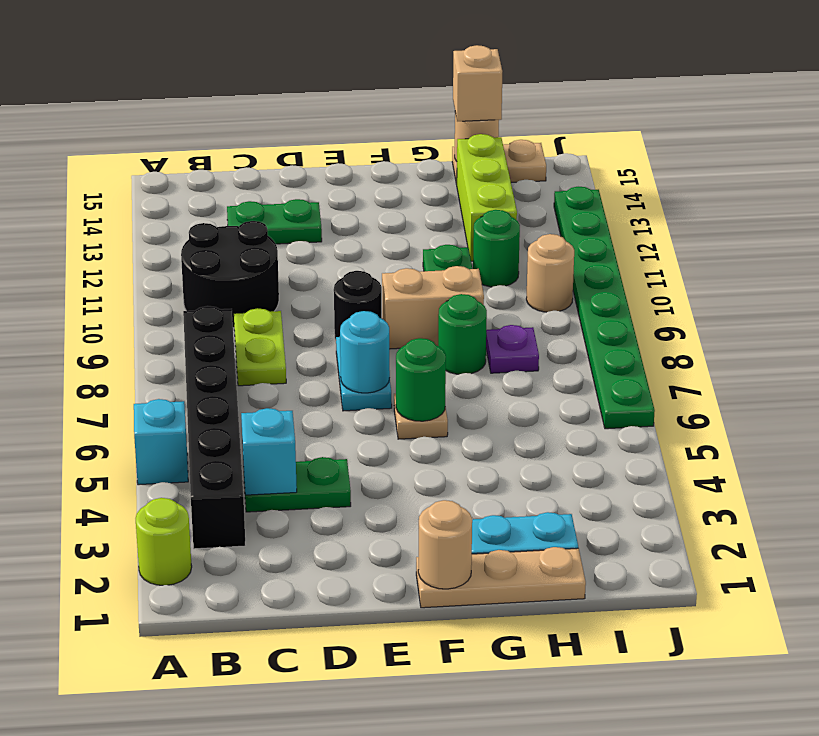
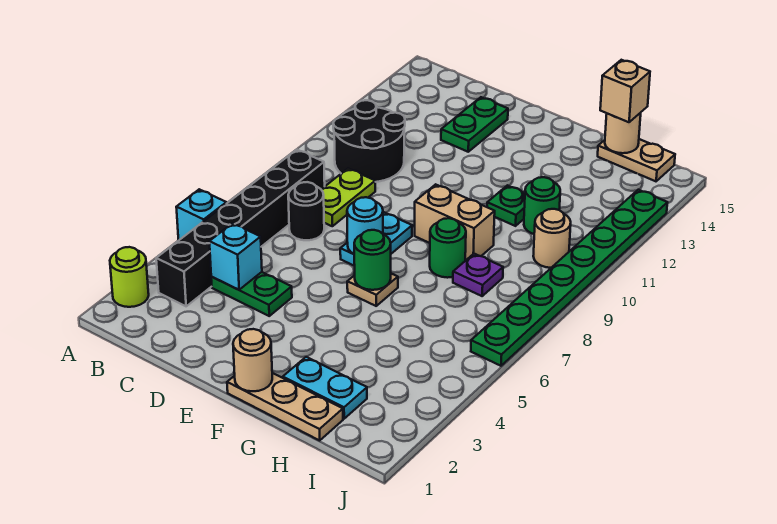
green 1x2 plate [227,199,322,244] -> green 1x2 plate turned to [441,97,508,152]
black 1x1 round brick [334,271,382,340] -> black 1x1 round brick moved to [288,182,324,240]
lime 1x3 brick [457,134,517,261] -> none

